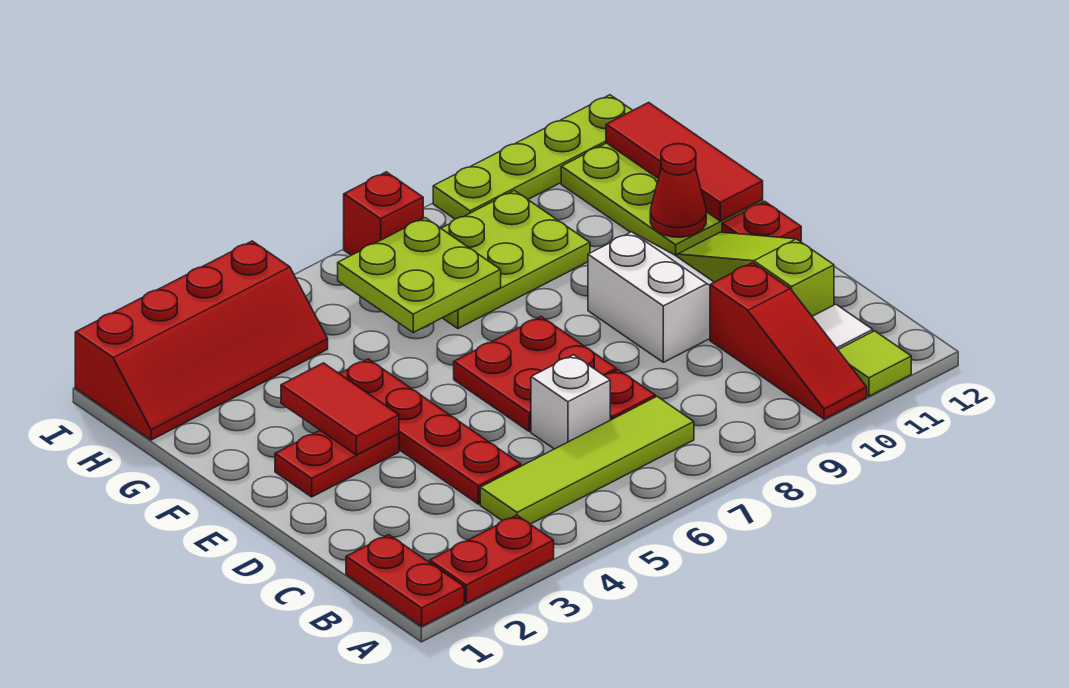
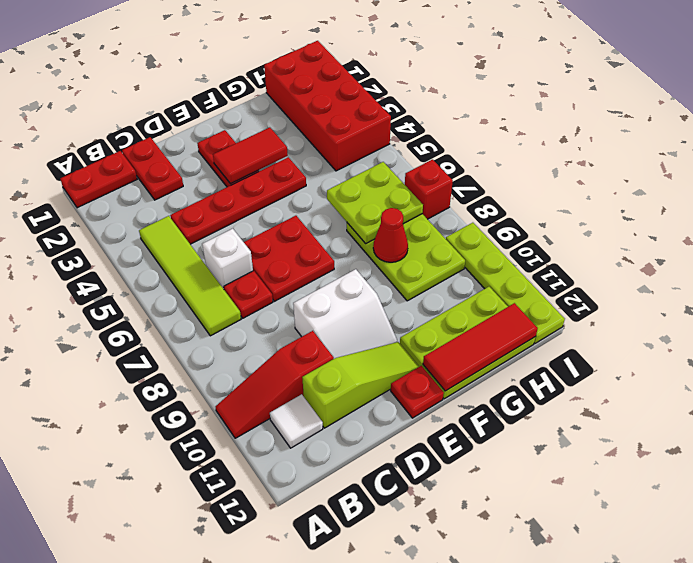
red 1x2 plate [430,515,554,603] -> red 1x2 plate moved to [122,137,183,200]
lime 1x1 tile [838,331,911,396] -> none
red 1x1 cone [650,144,706,237] -> red 1x1 cone moved to [373,208,408,262]
red 2x4 slope [75,241,328,440] -> red 2x4 brick [264,41,391,171]

